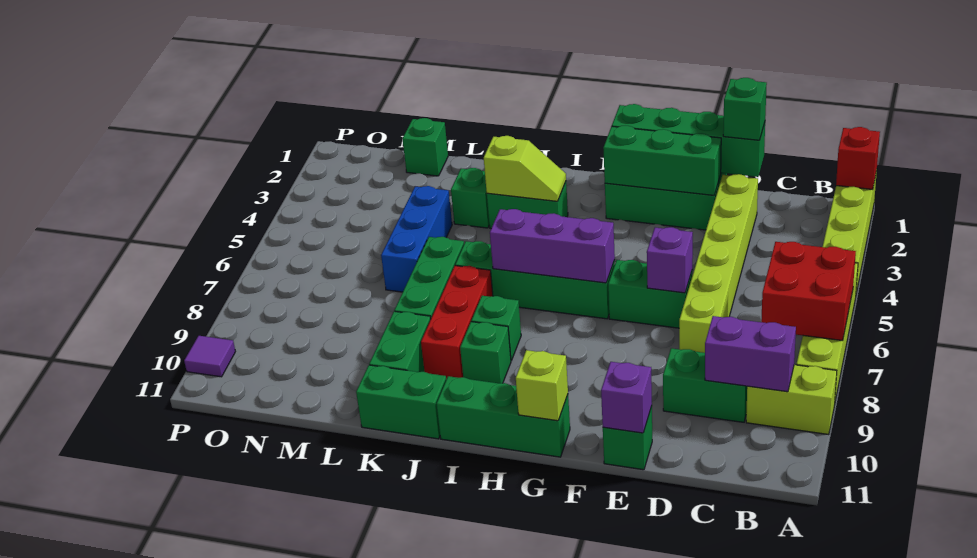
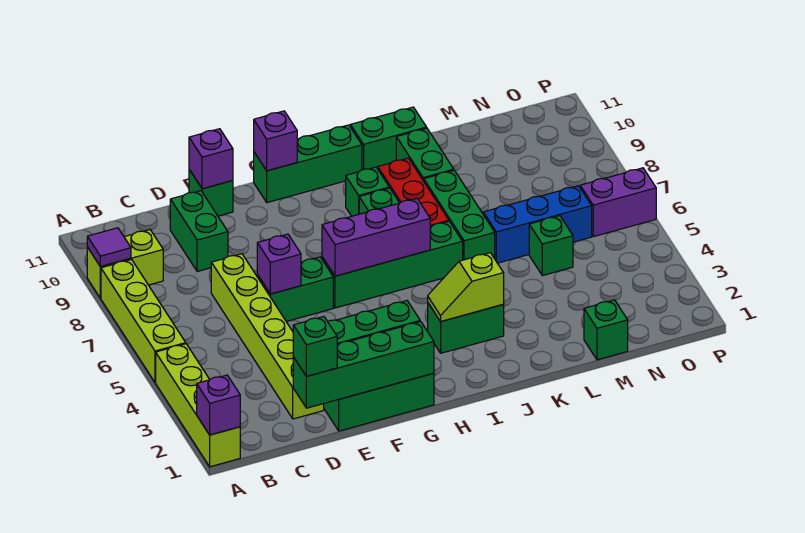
red 1x1 brick [836,127,880,190] -> purple 1x1 brick [197,375,240,435]
red 2x2 brick [761,242,856,341] -> none
purple 1x2 brick [705,316,796,392] -> purple 1x2 brick moved to [580,168,656,237]
green 1x2 brick [663,348,748,422] -> green 1x2 brick turned to [170,191,228,272]
lime 1x1 brick [516,350,568,421] -> purple 1x1 brick [254,111,297,171]
green 1x1 brick [451,168,489,228] -> green 1x1 brick moved to [529,216,573,276]
blue 1x3 brick [381,186,452,292] -> blue 1x3 brick turned to [483,186,592,263]
purple 1x1 tile [184,336,235,377] -> purple 1x1 tile moved to [87,228,131,266]

